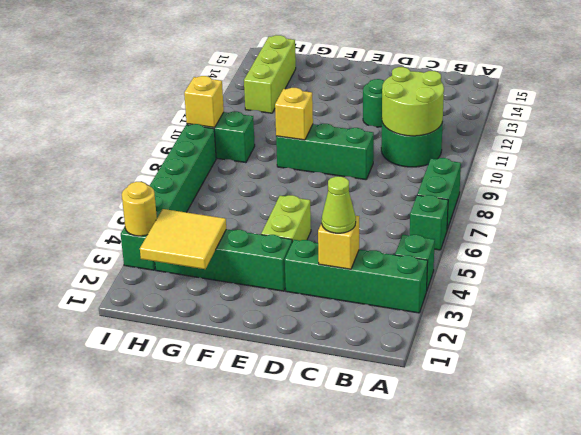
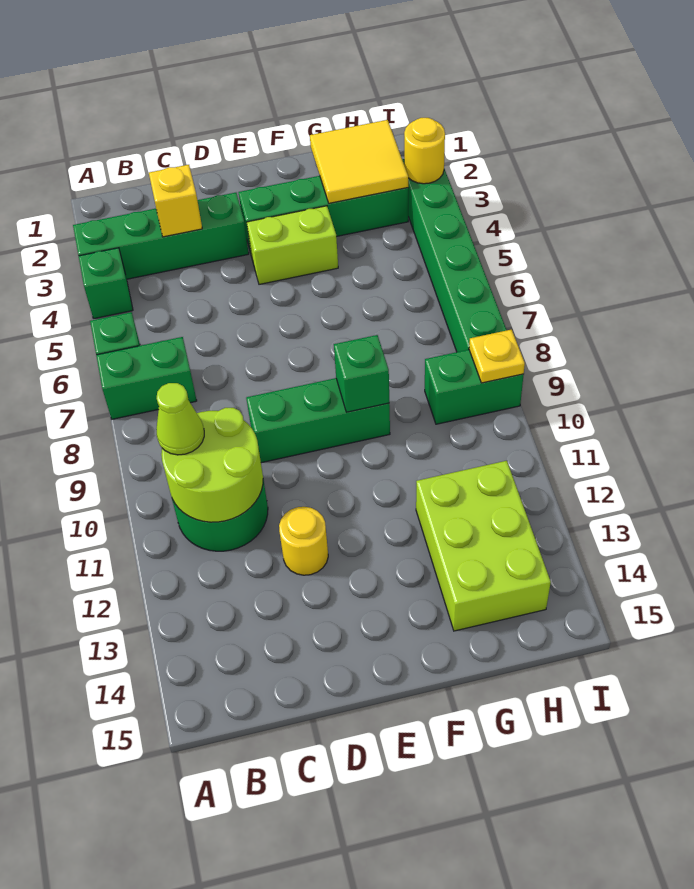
green 1x2 brick [417,158,461,229] -> green 1x2 brick turned to [96,337,197,419]
lime 1x1 cone [322,176,356,233] -> lime 1x1 cone moved to [156,383,204,455]
green 1x1 round brick [363,79,384,127] -> yellow 1x1 round brick [279,507,328,575]
lime 1x2 brick [261,195,311,242] -> lime 1x2 brick turned to [247,206,338,284]
yellow 1x1 brick [275,88,313,140] -> green 1x1 brick [334,335,389,412]
lime 1x3 brick [244,35,296,113] -> lime 2x3 brick [416,461,551,631]
yellow 1x1 brick [184,76,224,128] -> yellow 1x1 plate [469,330,525,383]

